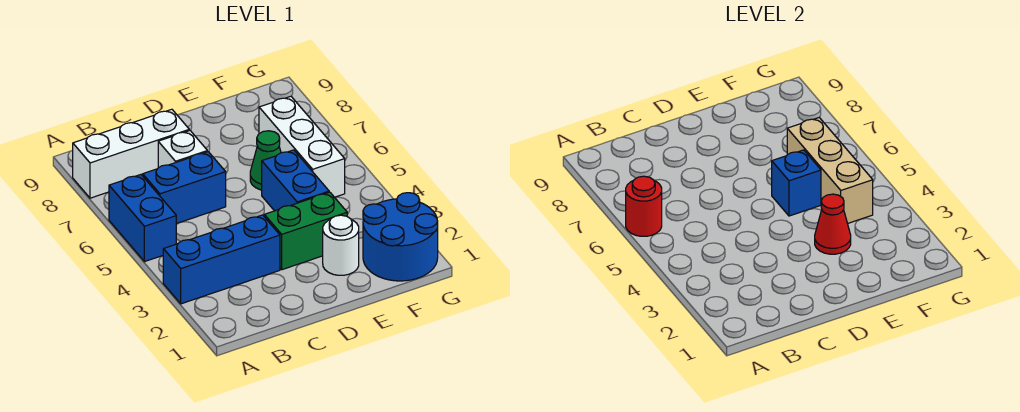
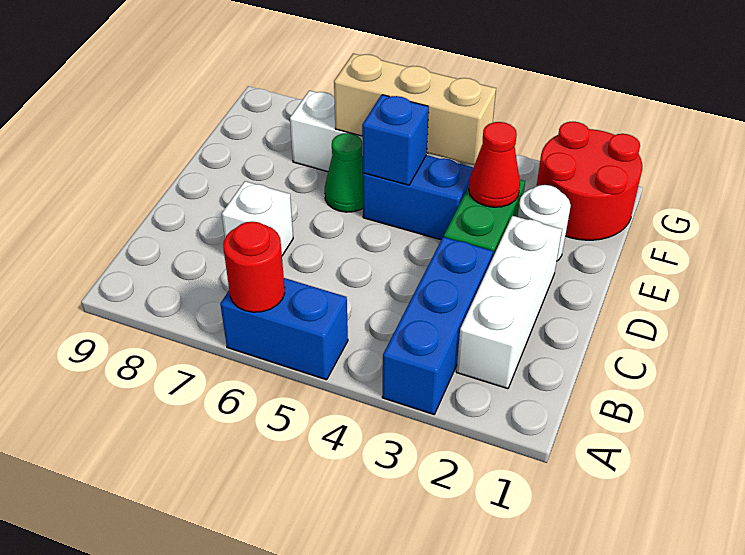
white 1x3 brick [73,109,189,198] -> white 1x3 brick moved to [456,216,562,389]
blue 1x2 brick [143,152,226,224] -> none
blue 2x2 round brick [363,193,438,281] -> red 2x2 round brick [537,122,642,240]

